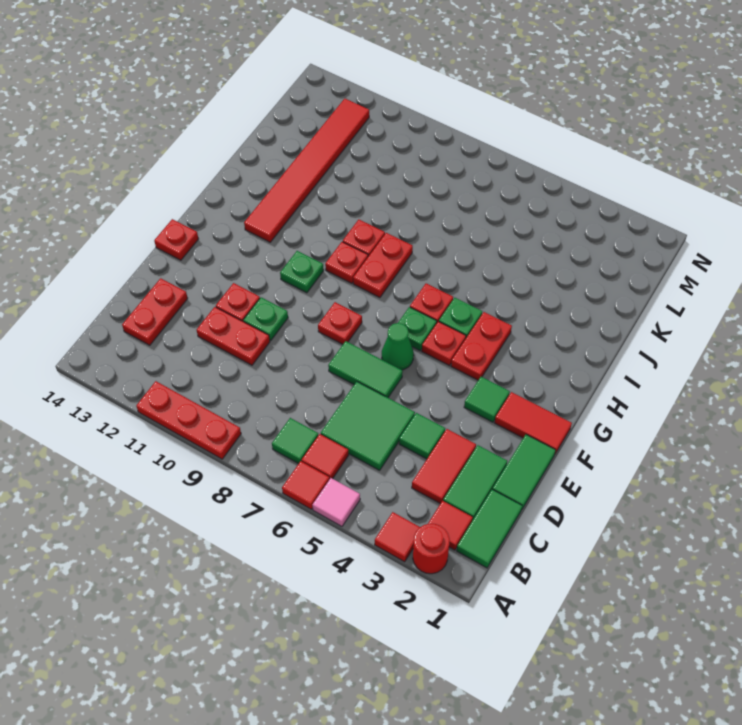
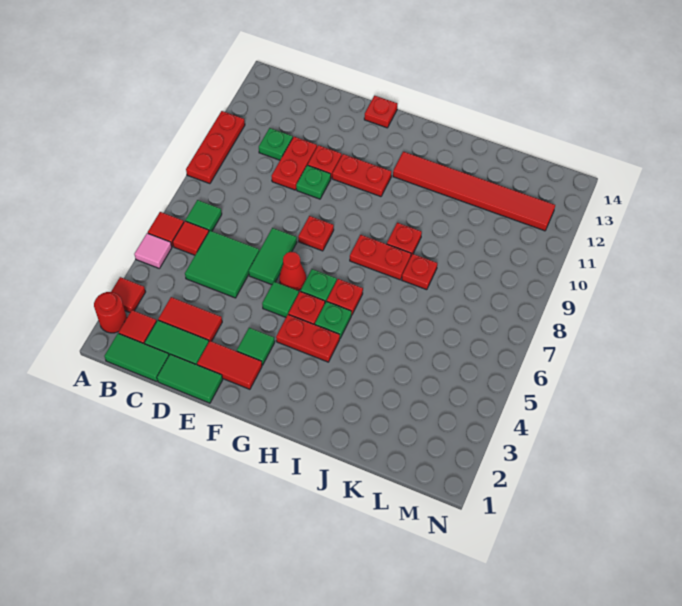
red 1x2 plate [122,278,188,345] -> red 1x2 plate moved to [332,154,391,197]
green 1x1 tile [399,413,445,459] -> green 1x1 tile moved to [262,282,299,317]
red 1x2 tile [495,392,572,454] -> red 1x2 tile turned to [197,341,262,389]
green 1x1 cone [382,323,414,370] -> red 1x1 cone [279,252,306,291]
green 1x1 plate [280,251,324,293] -> green 1x1 plate moved to [259,128,293,160]
red 1x1 plate [325,242,368,283] -> red 1x1 plate moved to [402,254,437,290]

